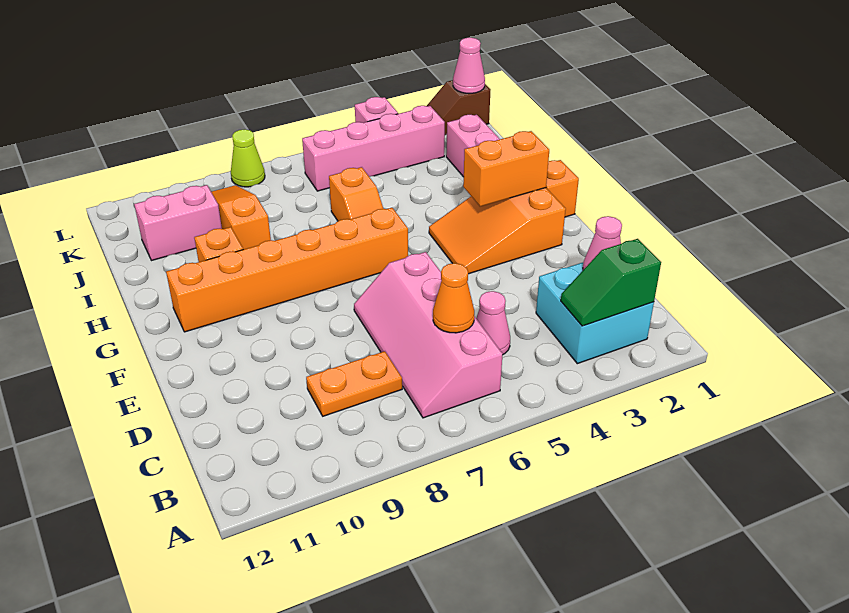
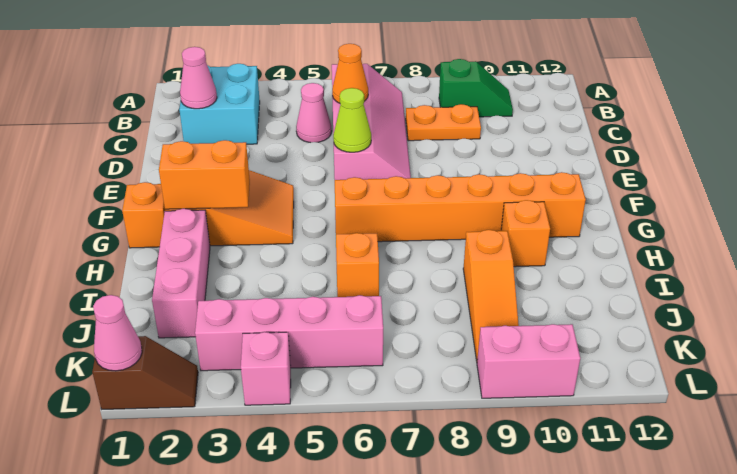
green 1x2 slope [561,239,661,326] -> green 1x2 slope moved to [439,59,513,117]
pink 1x2 brick [134,185,222,261] -> pink 1x2 brick moved to [477,324,580,398]
lime 1x1 cone [231,130,265,187] -> lime 1x1 cone moved to [333,88,371,152]

